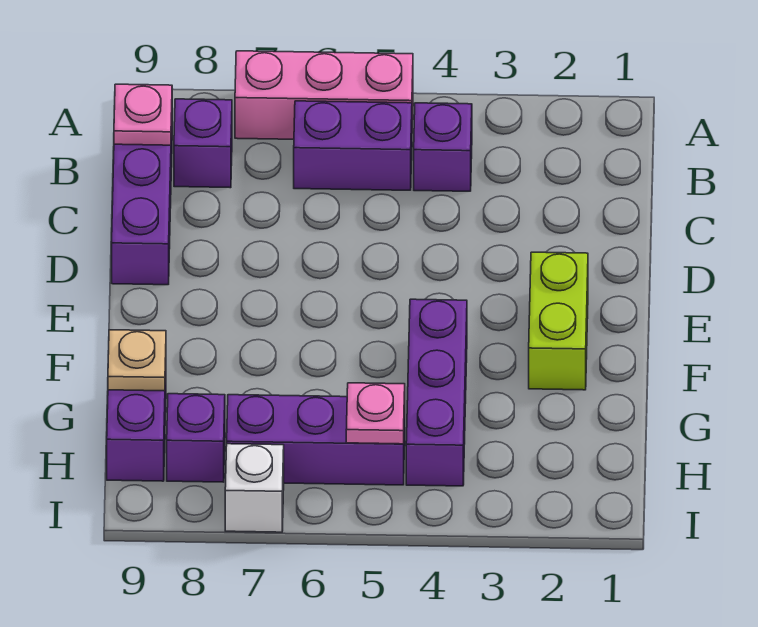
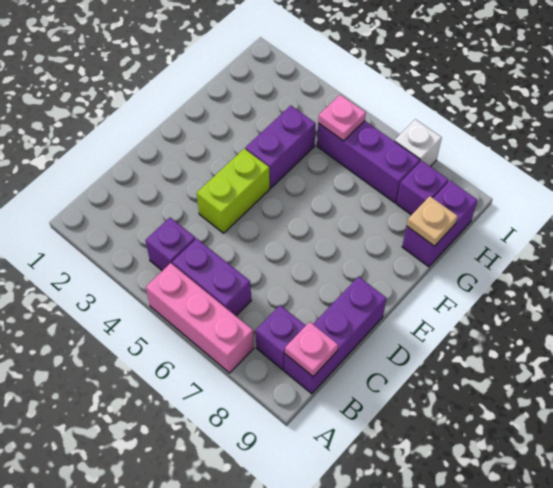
lime 1x2 brick [529,252,588,390] -> lime 1x2 brick moved to [197,149,270,233]
purple 1x3 brick [406,299,467,486] -> purple 1x2 brick [245,106,316,188]

